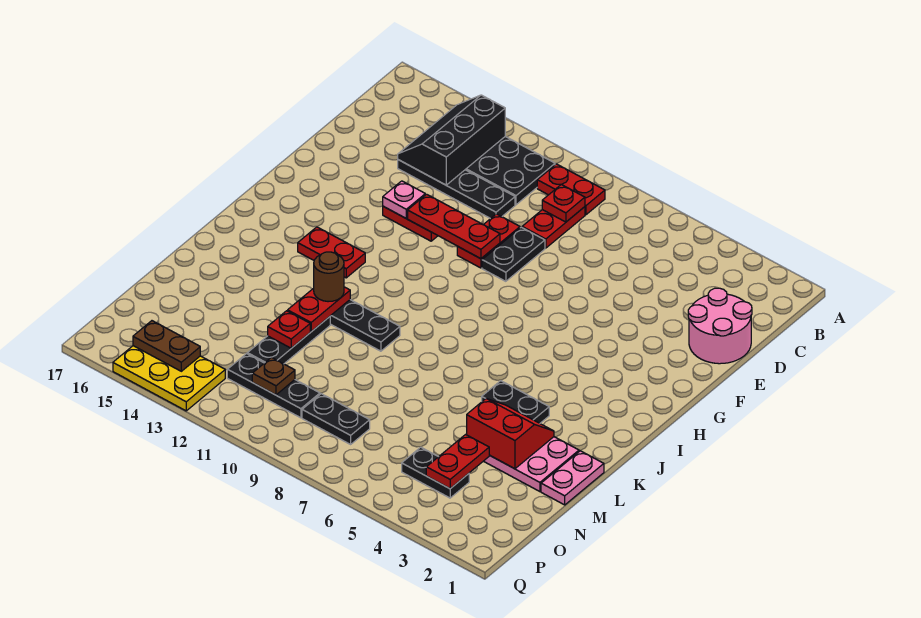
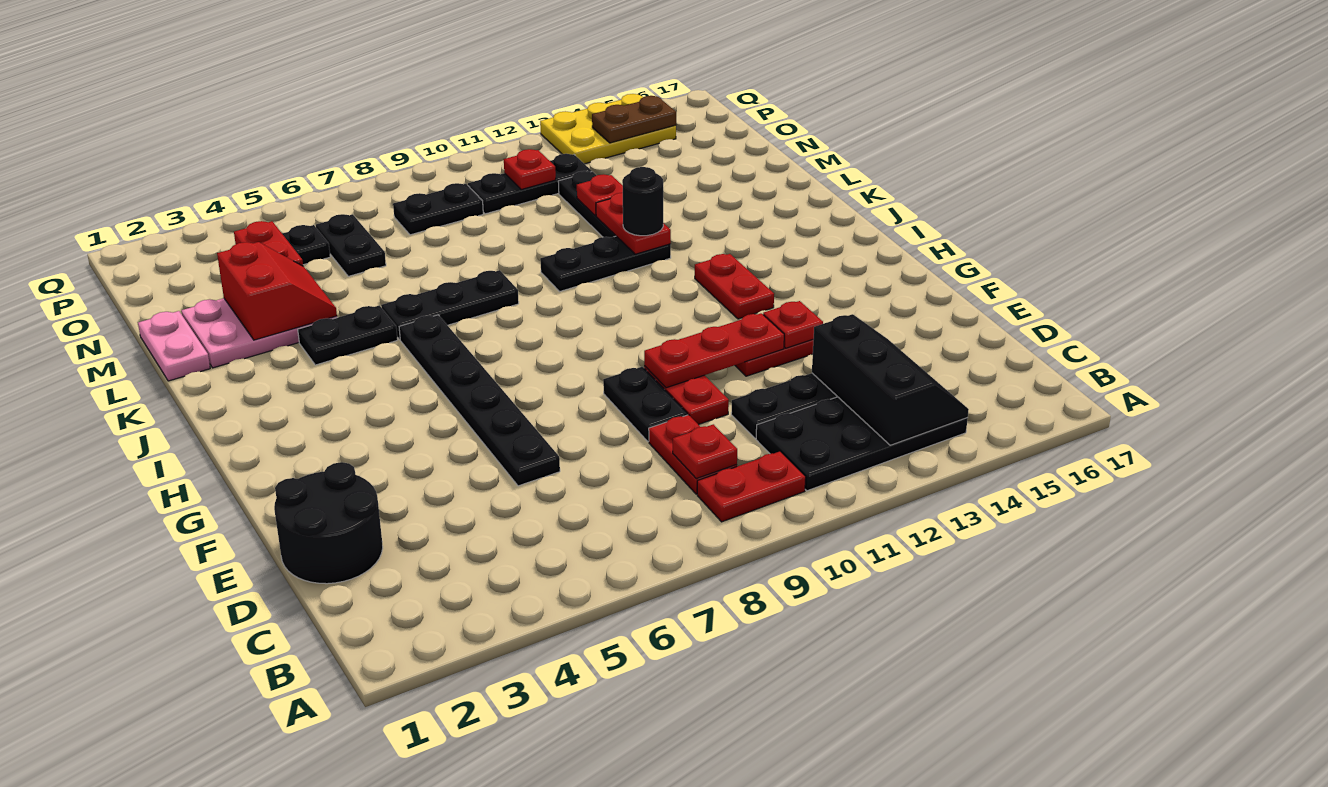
pink 2x2 round brick [688,288,752,364] -> black 2x2 round brick [274,462,383,584]
none -> black 1x6 plate [399,315,560,486]
pink 1x1 plate [383,181,425,218] -> red 1x1 plate [763,301,823,348]
red 1x2 plate [298,227,365,278] -> red 1x2 plate turned to [695,254,774,319]
none -> black 1x3 plate [381,270,519,339]
brown 1x1 round brick [314,252,344,302] -> black 1x1 round brick [622,167,663,236]
red 2x2 slope [467,399,554,469] -> red 2x2 slope turned to [217,242,337,340]
none -> black 1x2 plate [316,214,386,276]
brown 1x1 plate [252,358,295,395] -> red 1x1 plate [504,149,556,189]

